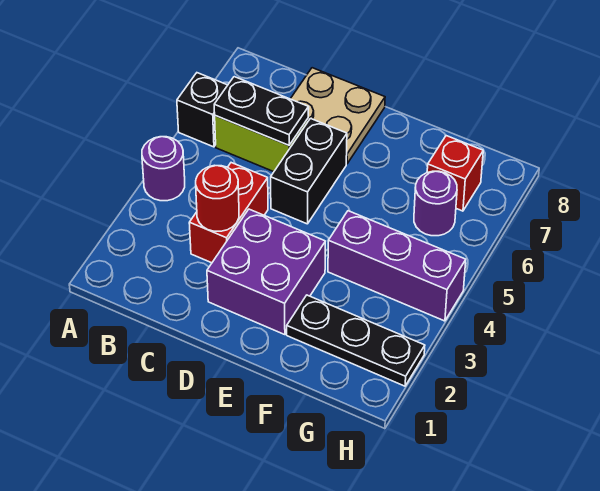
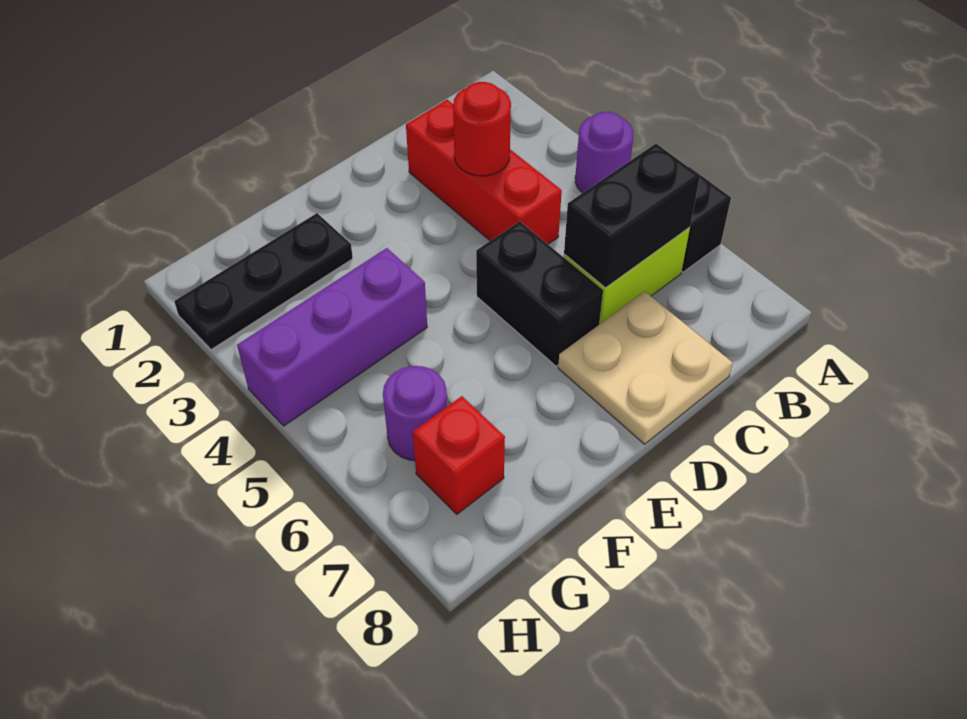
black 1x2 plate [214,77,309,145] -> black 1x2 brick [564,144,700,288]
red 1x2 brick [189,163,268,263] -> red 1x3 brick [406,100,562,244]
purple 2x2 brick [207,209,325,335] -> none

